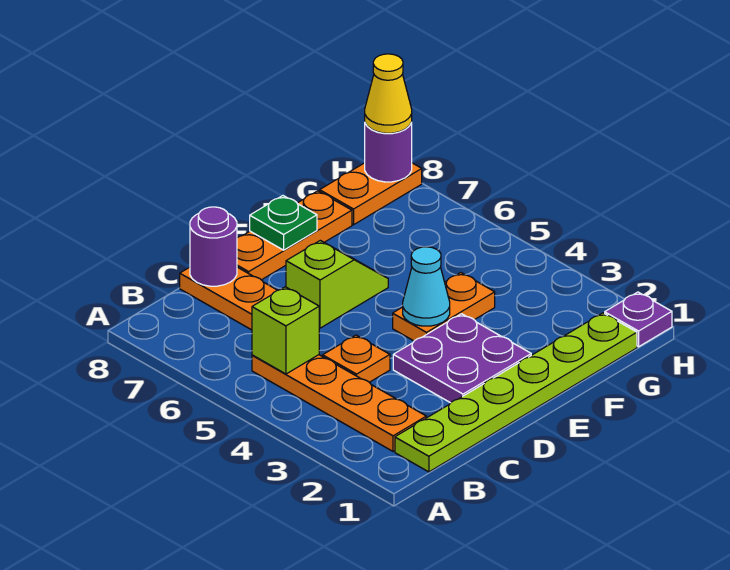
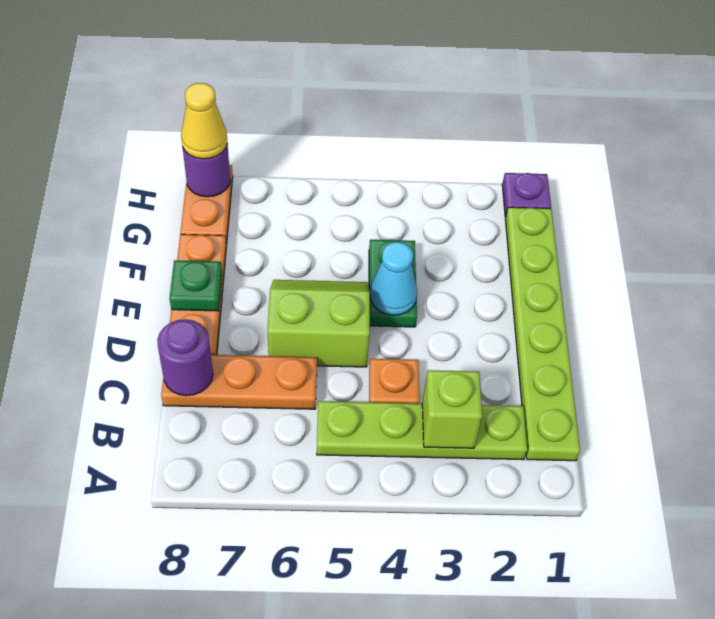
orange 1x4 plate [252,355,426,451] -> lime 1x4 plate [317,401,527,460]
lime 1x1 brick [252,287,319,374] -> lime 1x1 brick moved to [422,370,482,448]
purple 2x2 plate [393,314,531,403] -> none
lime 1x2 slope [286,240,388,328] -> lime 2x2 slope [268,280,370,367]
orange 1x2 plate [393,273,495,341] -> green 1x2 plate [369,240,417,327]

